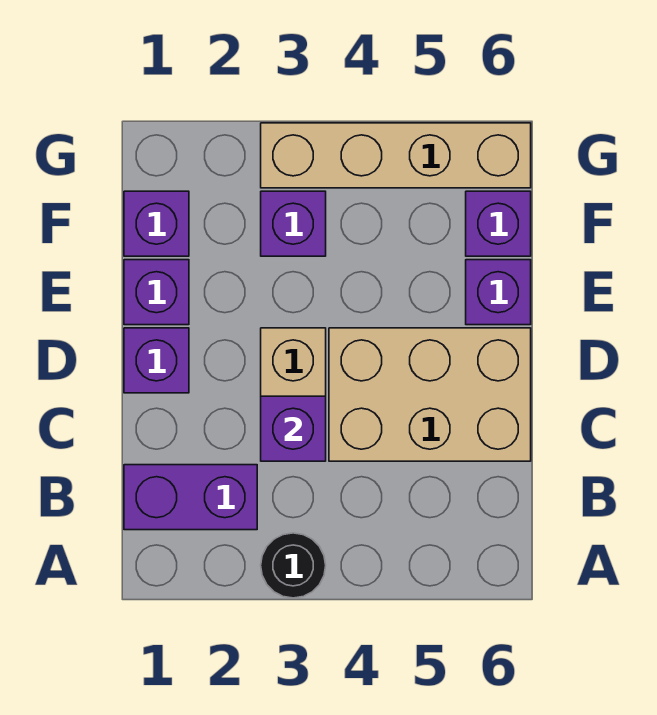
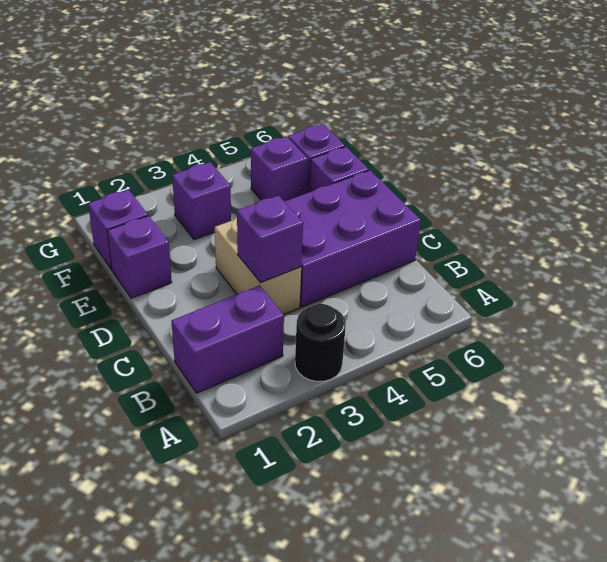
tan 2x3 brick [329,328,531,461] -> purple 2x3 brick [284,170,421,307]
purple 1x1 brick [124,328,189,393] -> purple 1x1 brick moved to [251,136,308,201]
tan 1x4 brick [261,123,531,188] -> none

